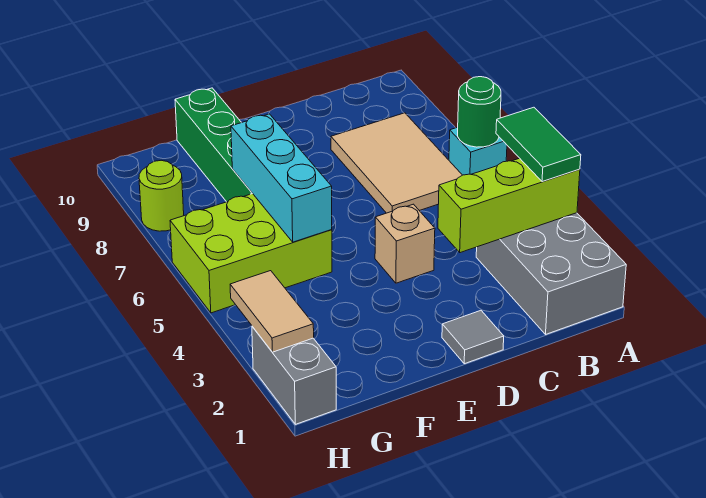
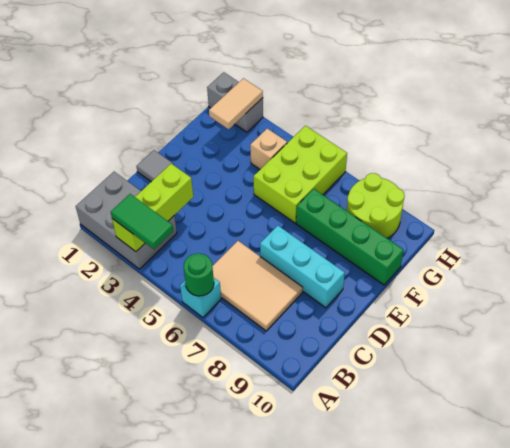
tan 1x1 brick [375,204,435,283] -> tan 1x1 brick moved to [250,129,287,169]
cyan 1x3 brick [231,114,332,242] -> cyan 1x3 brick moved to [260,226,345,308]
tan 1x2 tile [230,271,314,352] -> tan 1x2 tile turned to [209,78,263,129]
lime 1x1 round brick [139,160,184,231] -> lime 2x2 round brick [347,173,405,238]

